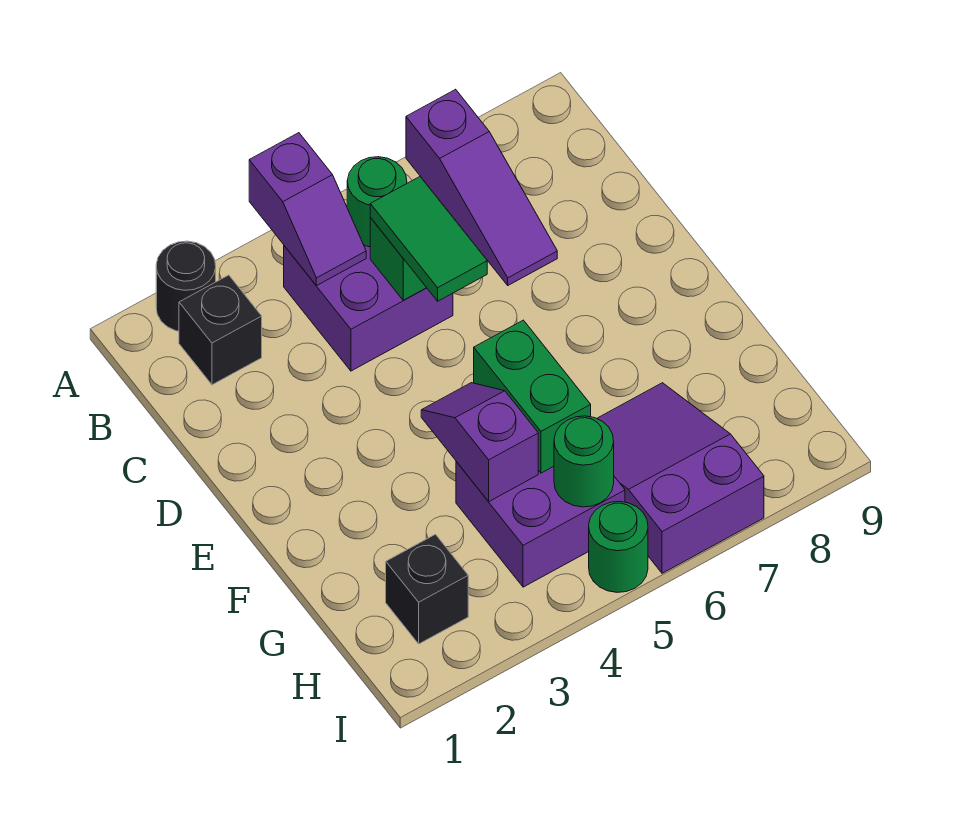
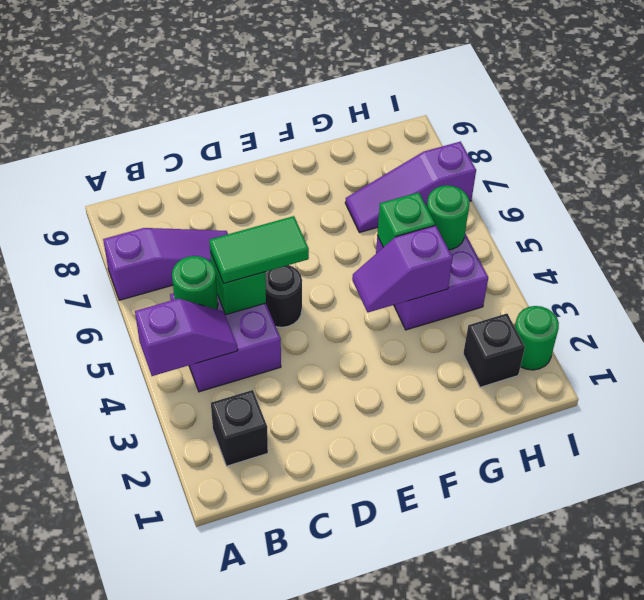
black 1x1 round brick [156,241,216,331] -> black 1x1 round brick moved to [265,265,302,327]
green 1x2 brick [474,320,591,473] -> green 1x1 brick [377,192,435,247]
purple 2x3 slope [597,383,764,573] -> purple 1x3 slope [345,142,476,233]
green 1x1 round brick [589,501,648,592] -> green 1x1 round brick moved to [515,306,559,370]

